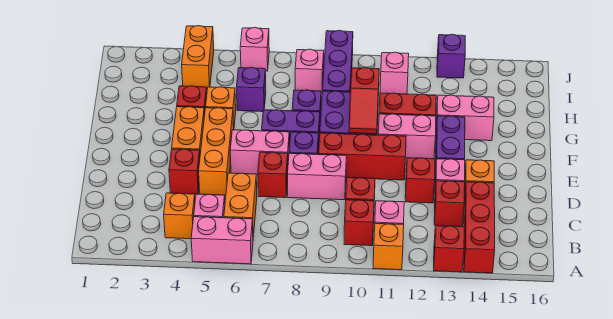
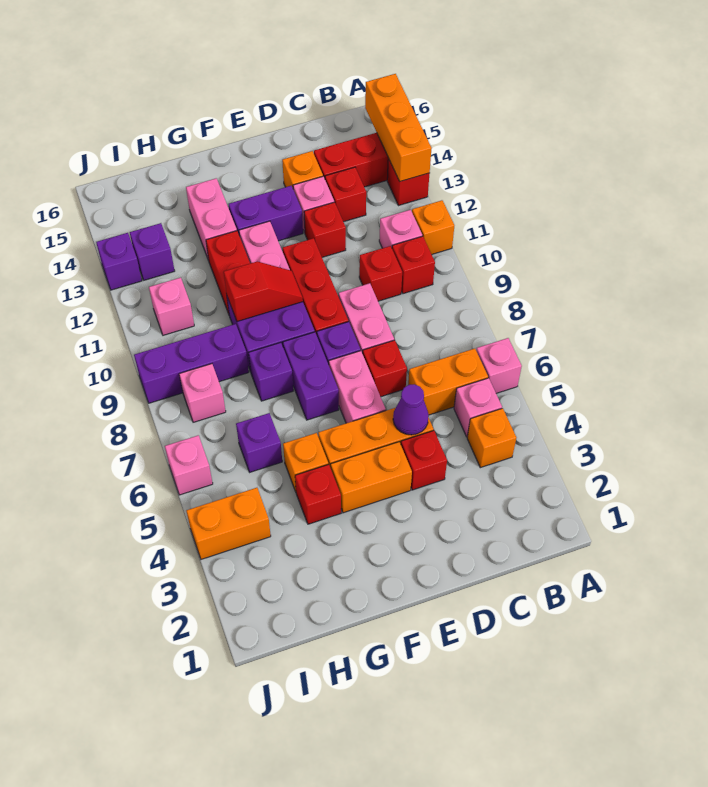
pink 1x2 brick [191,217,253,264] -> pink 1x1 brick [476,338,522,393]
none -> orange 1x3 brick [365,74,432,181]
none -> purple 1x1 cone [393,384,429,435]
none -> purple 1x1 brick [130,223,175,280]

